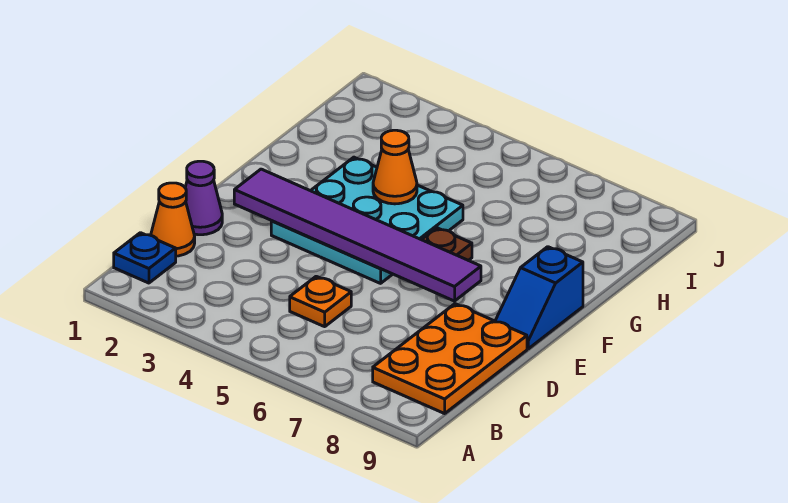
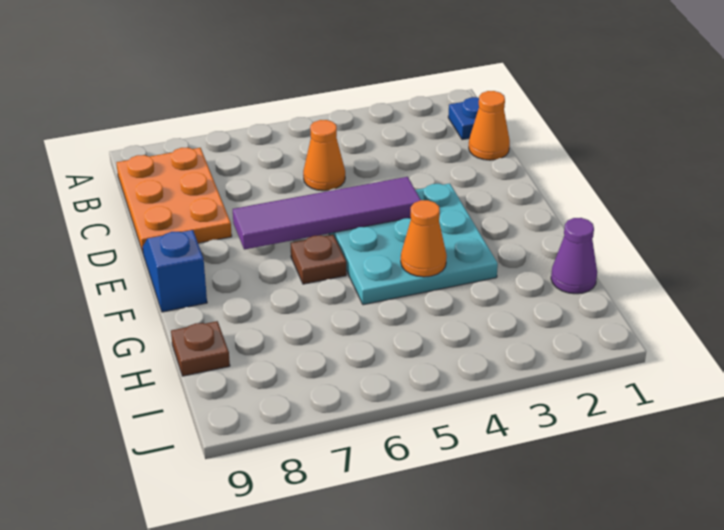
orange 1x1 plate [290,276,351,327] -> orange 1x1 cone [303,120,345,191]
purple 1x1 cone [185,161,222,235] -> purple 1x1 cone moved to [551,218,597,294]
purple 1x6 tile [234,169,481,301] -> purple 1x4 tile [233,177,421,250]
none -> brown 1x1 plate [171,321,230,376]

